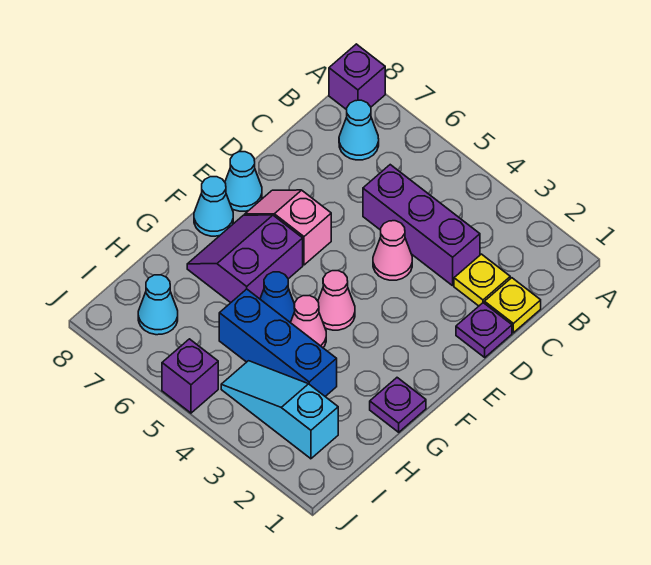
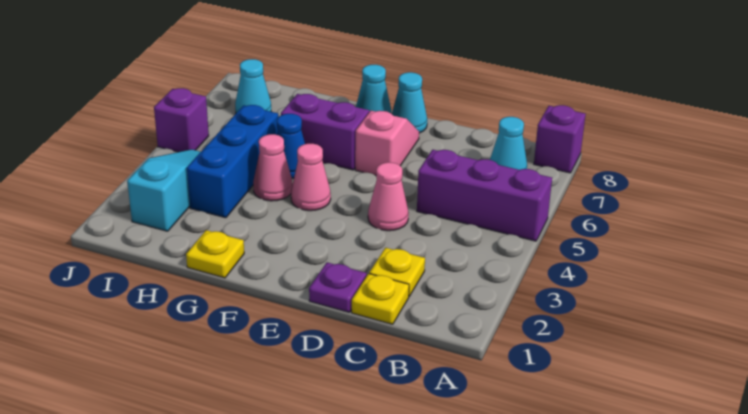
purple 1x3 brick [363,165,480,286] -> purple 1x3 brick turned to [417,150,552,241]
purple 1x1 plate [370,378,426,432] -> yellow 1x1 plate [186,230,244,278]

